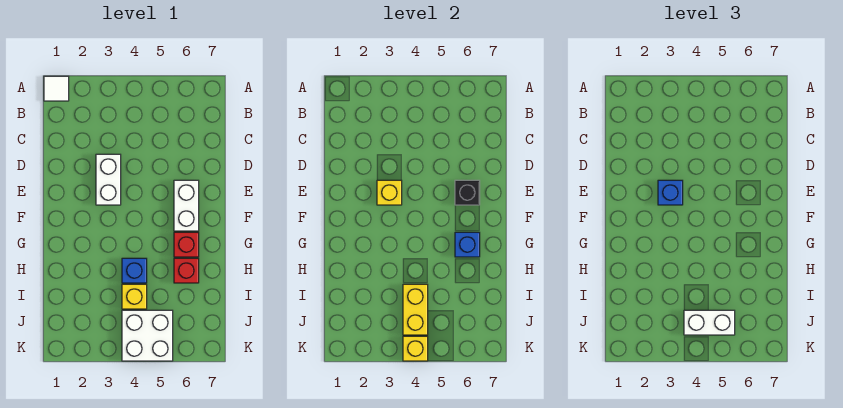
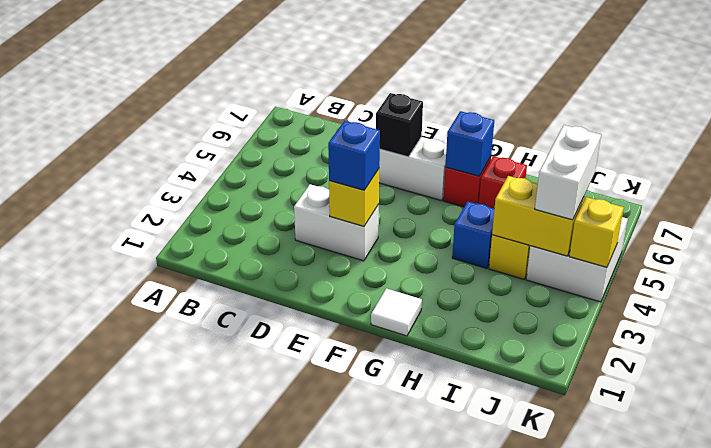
white 1x1 tile [44,76,69,101] -> white 1x1 tile moved to [371,288,422,336]

